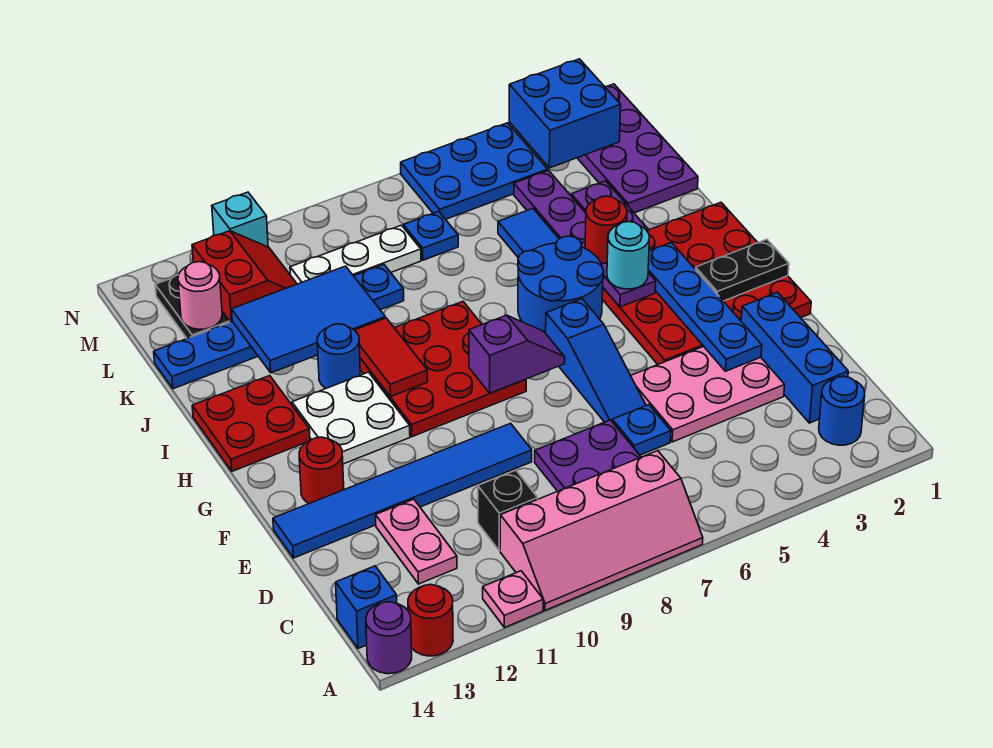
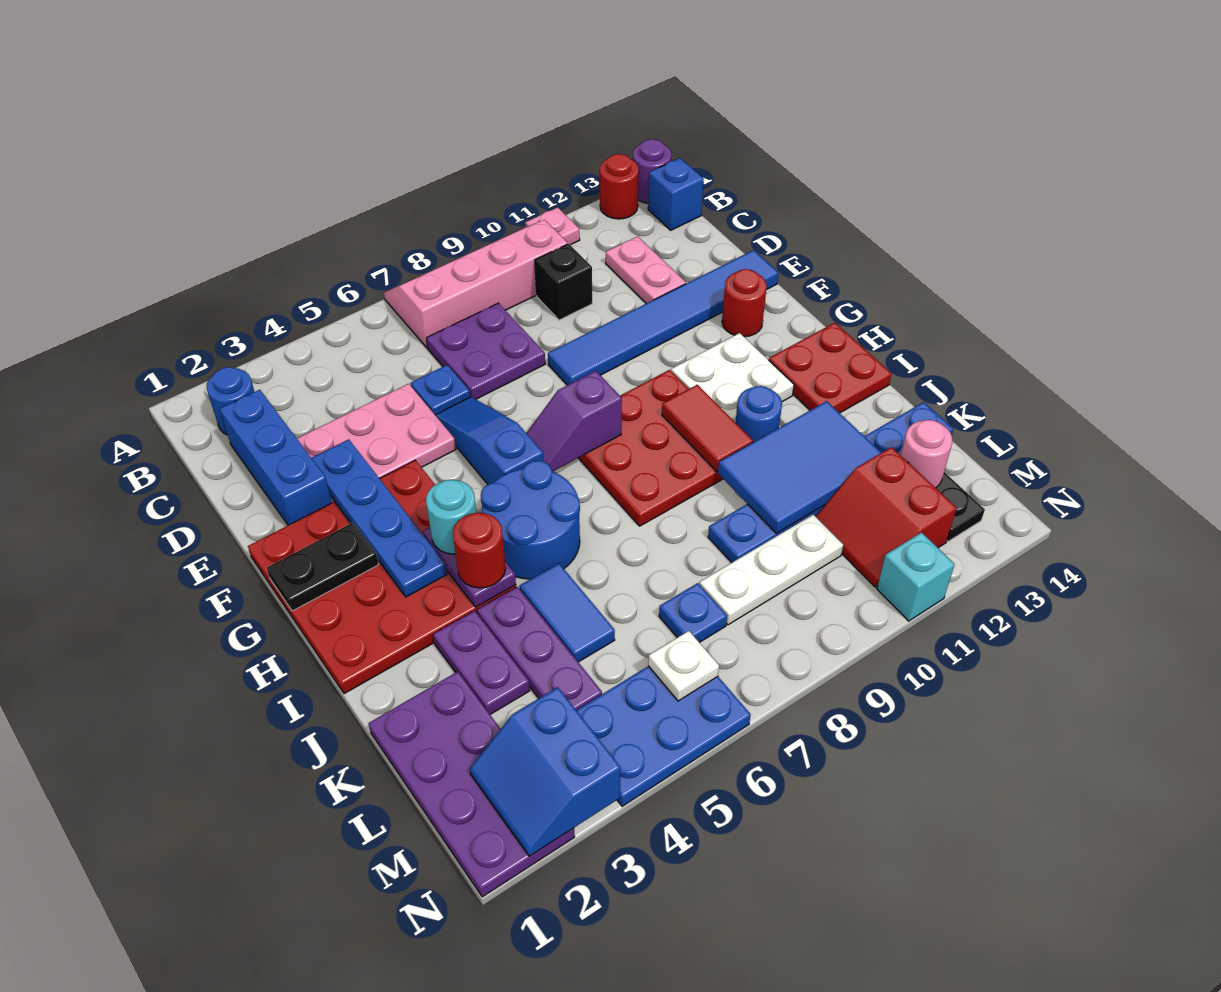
blue 2x2 brick [509,59,621,168] -> blue 2x2 slope [470,687,620,856]
none -> white 1x1 plate [648,631,719,701]

